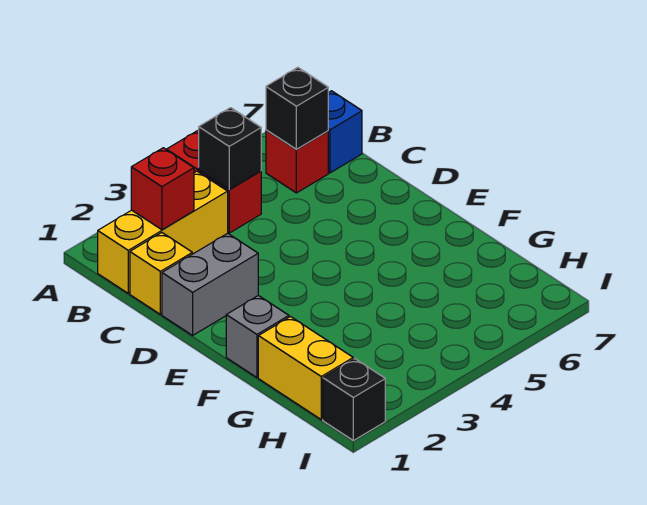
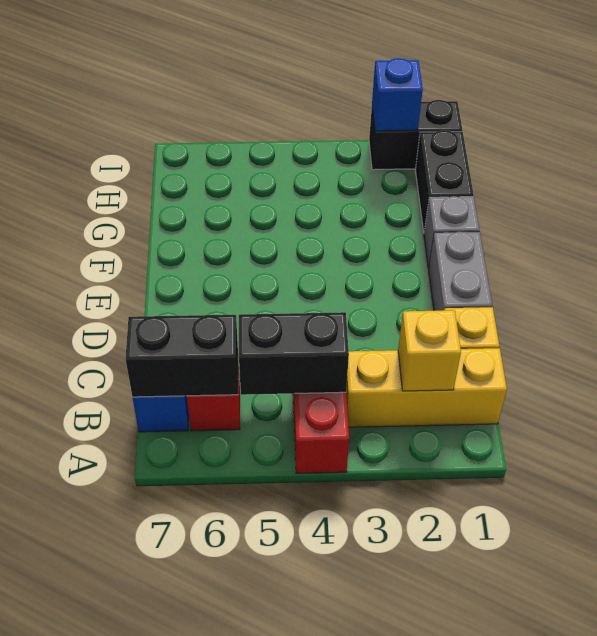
red 1x1 brick [131,148,194,230] -> yellow 1x1 brick [398,310,461,391]
black 1x1 brick [199,108,261,190] -> black 1x2 brick [239,312,349,395]
black 1x1 brick [266,67,328,150] -> black 1x2 brick [126,315,238,397]
grey 1x2 brick [162,233,258,335] -> grey 1x2 brick turned to [429,232,492,311]
yellow 1x2 brick [258,317,353,419] -> black 1x2 brick [415,130,474,232]
black 1x1 brick [323,359,385,441] -> black 1x2 brick [369,100,462,170]
none -> blue 1x1 brick [372,58,423,131]

